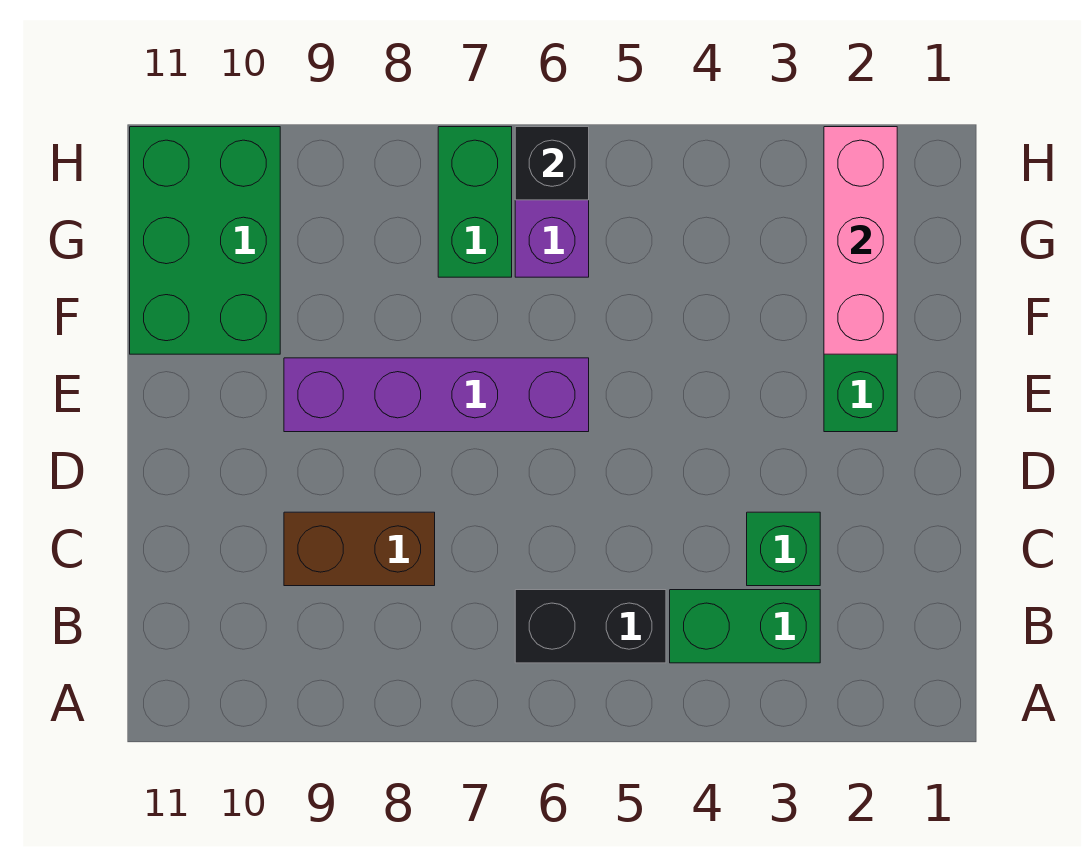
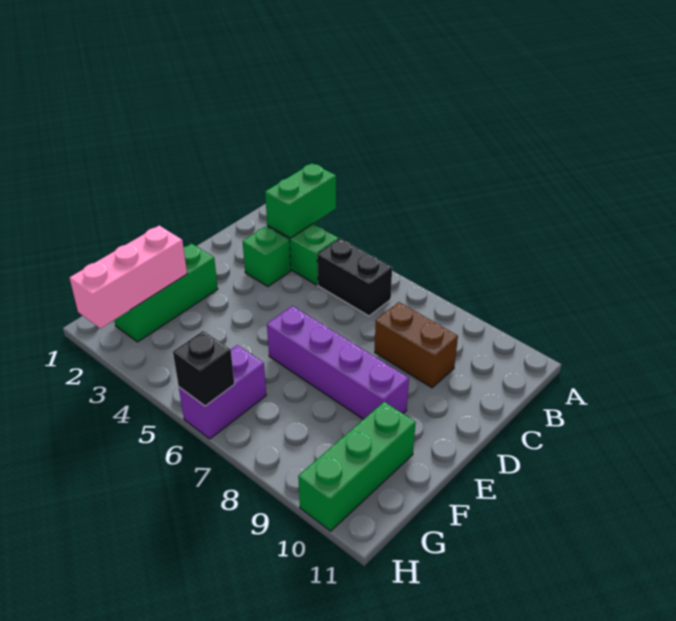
green 2x3 brick [130,127,280,354] -> green 1x3 brick [298,402,416,531]
green 1x2 brick [438,127,512,277] -> green 1x2 brick moved to [265,163,336,238]

